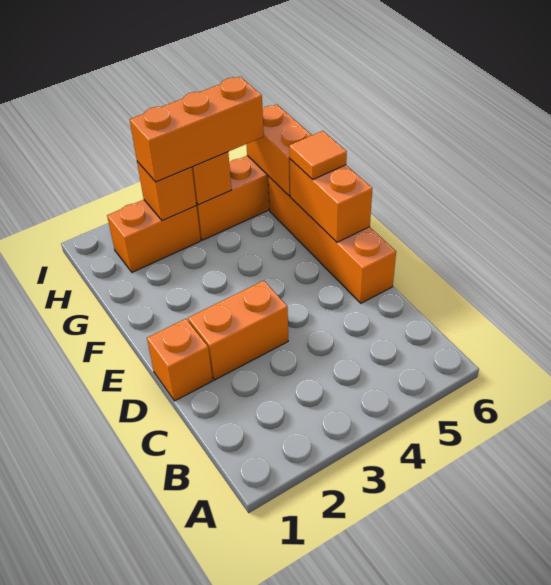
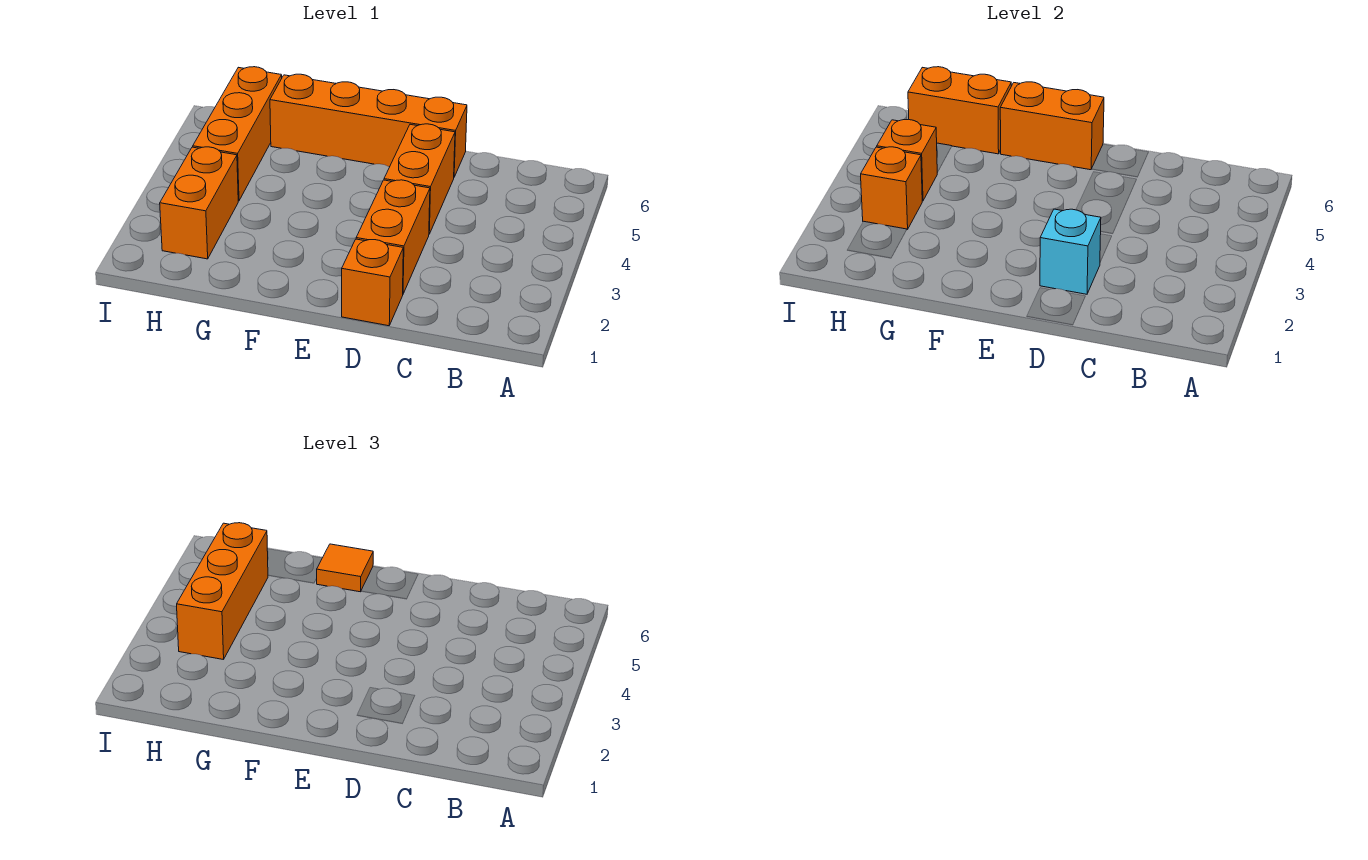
none -> cyan 1x1 brick [1040,209,1101,294]
none -> orange 1x2 brick [384,124,455,234]

